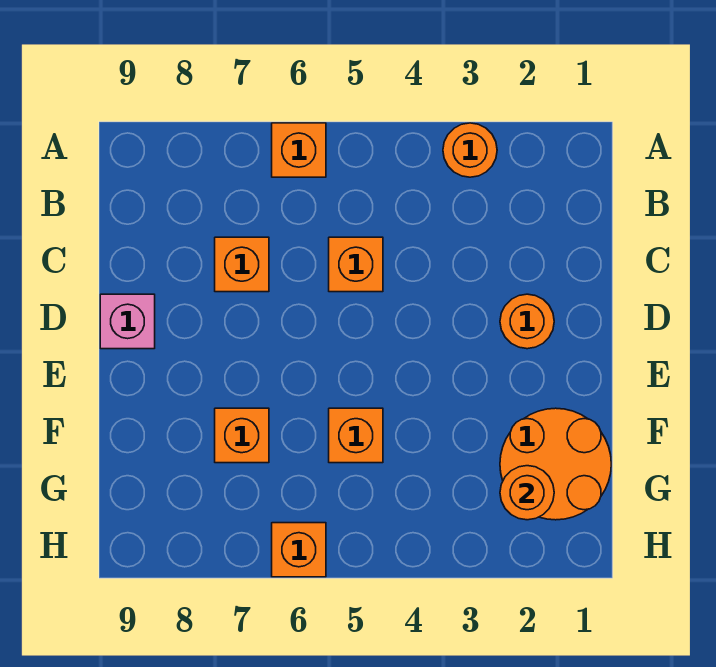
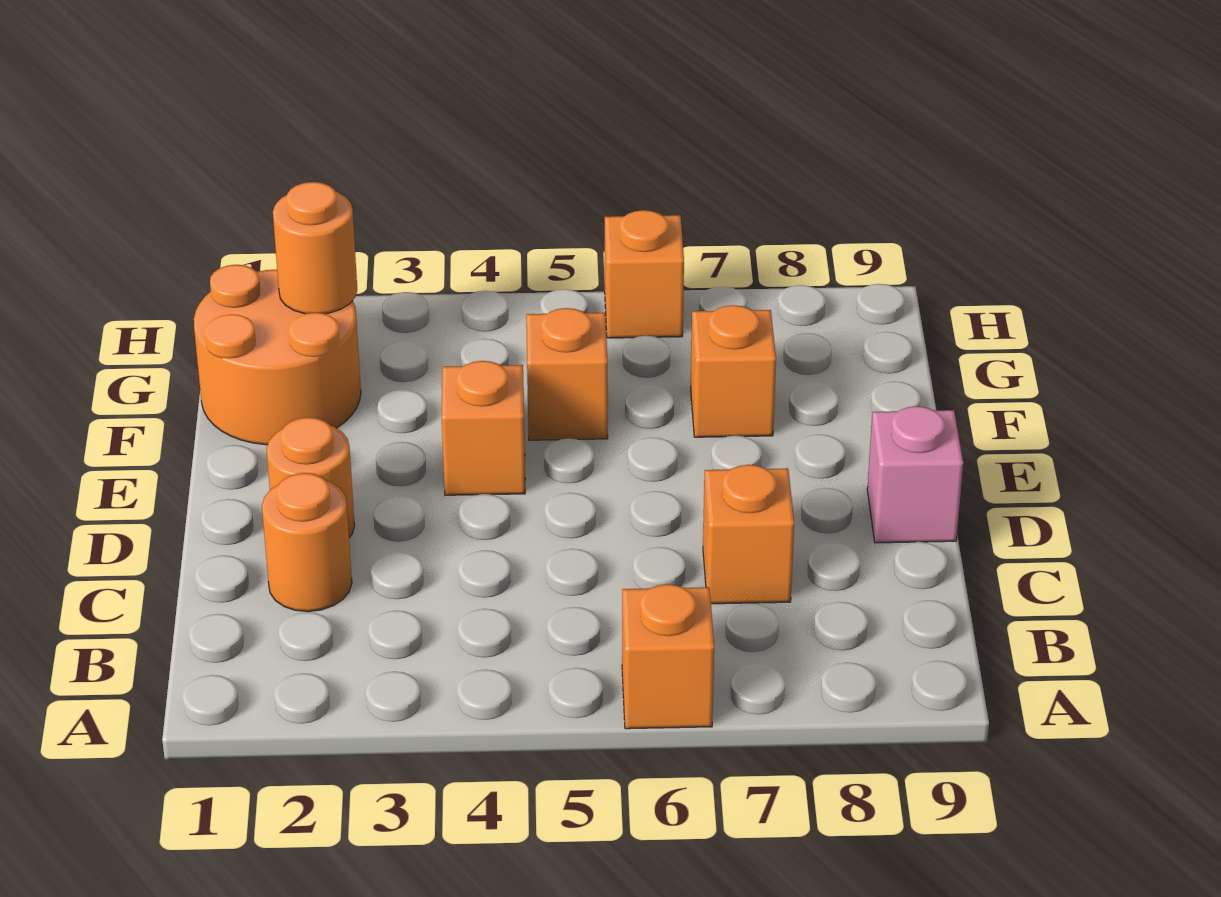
orange 1x1 round brick [443,123,497,177] -> orange 1x1 round brick moved to [262,473,352,612]
orange 1x1 brick [329,237,383,292] -> orange 1x1 brick moved to [442,361,525,495]

